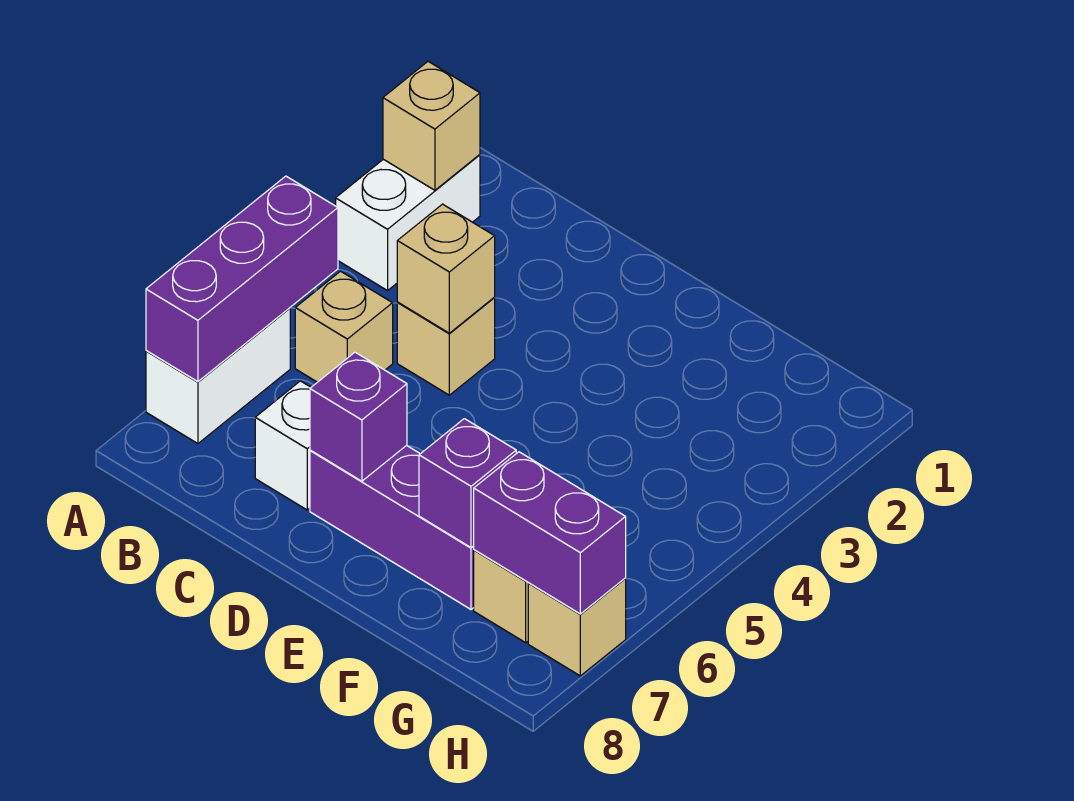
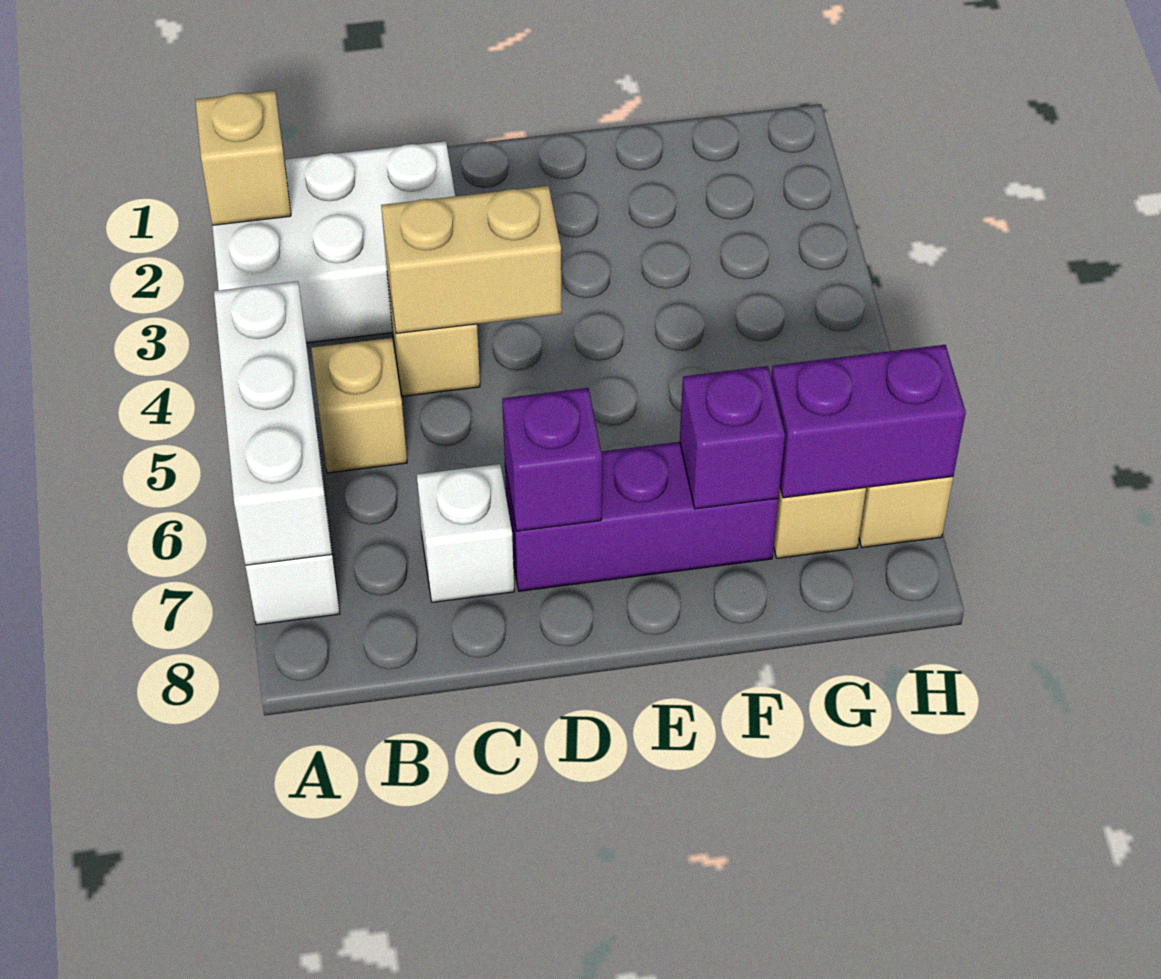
white 1x2 brick [336,155,480,291] -> white 2x3 brick [212,141,455,343]
purple 1x3 brick [146,176,338,382] -> white 1x3 brick [214,281,332,565]
tan 1x1 brick [397,204,495,333] -> tan 1x2 brick [381,186,562,333]

